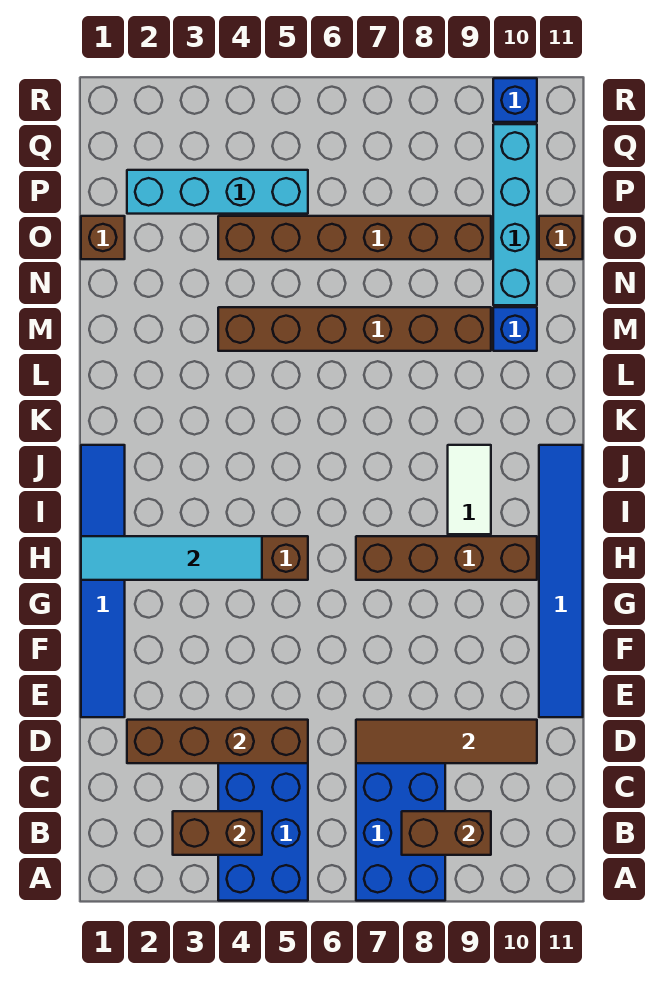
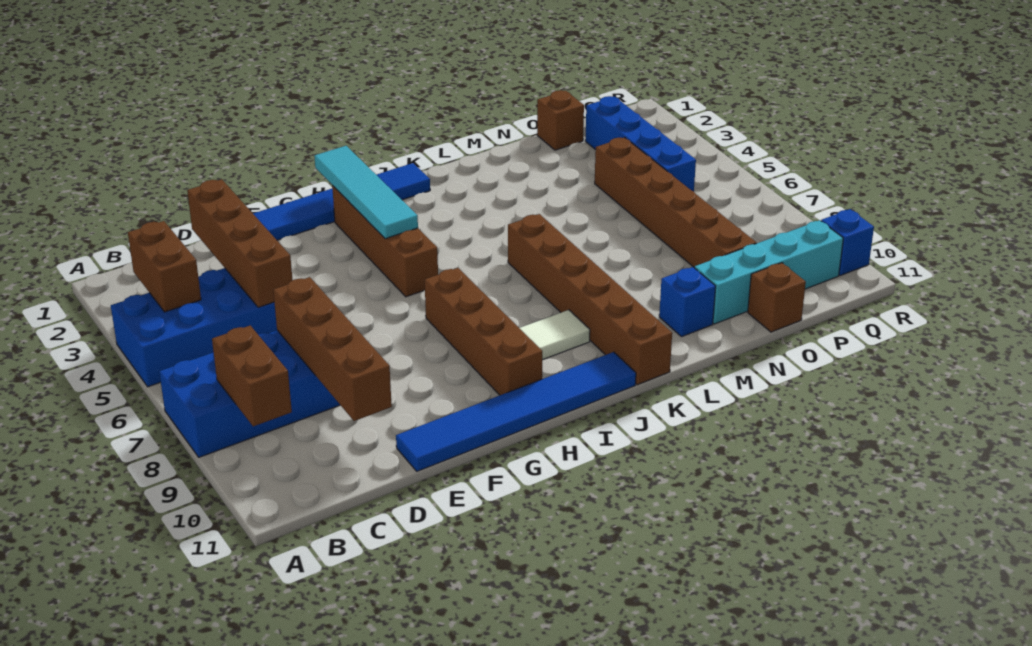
brown 1x4 tile [356,720,537,763] -> brown 1x4 brick [273,277,392,421]
brown 1x6 brick [218,307,491,351] -> brown 1x6 brick moved to [508,214,672,385]
cyan 1x4 brick [127,170,308,214] -> blue 1x4 brick [585,96,696,191]

